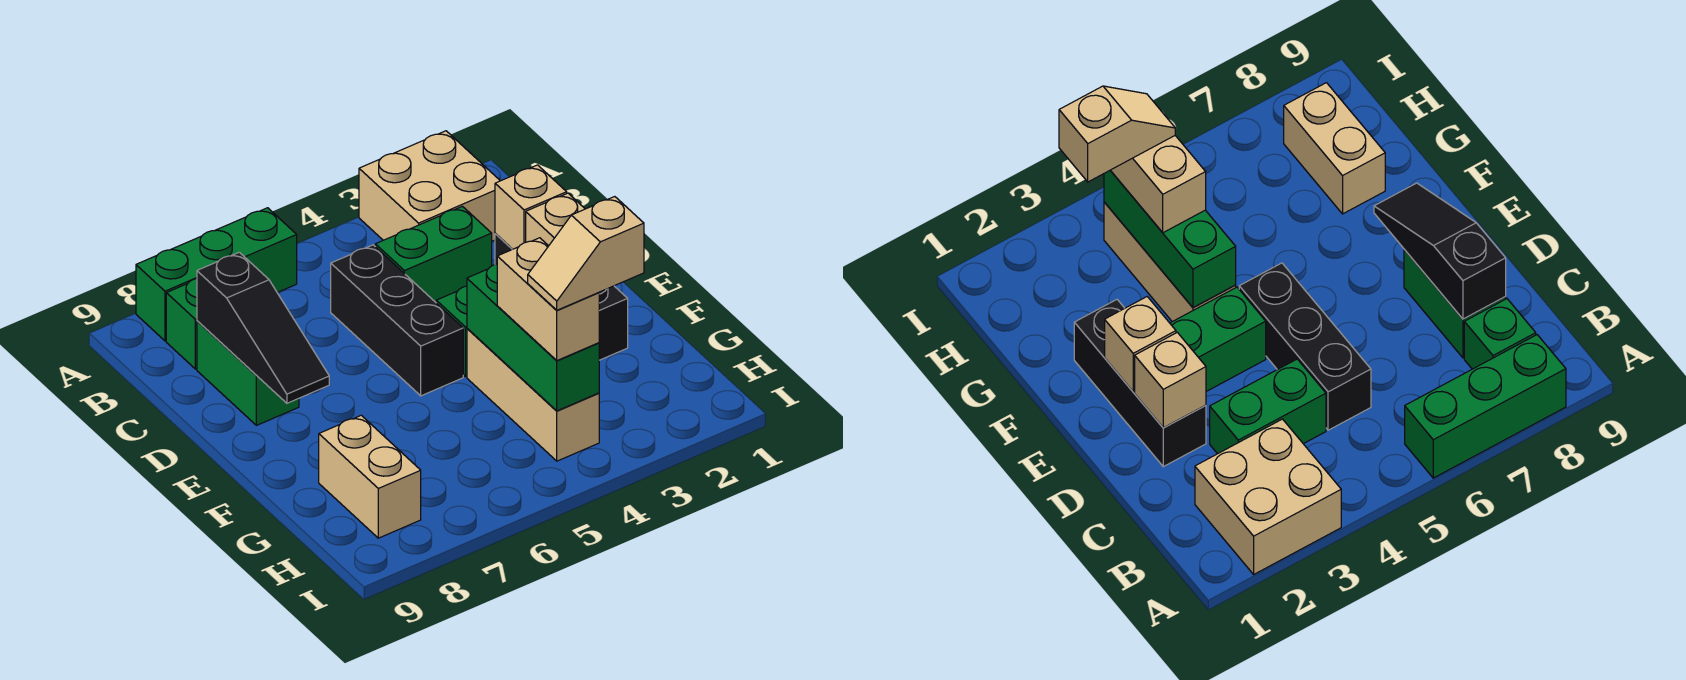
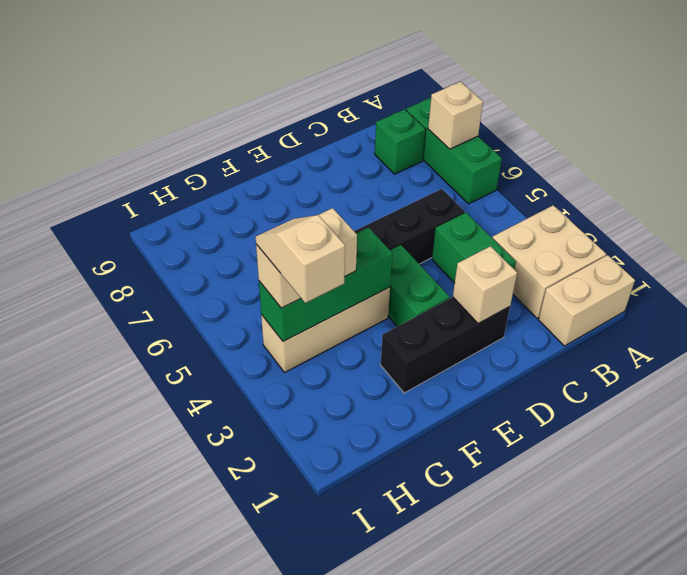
green 1x2 brick [197,321,299,425] -> none
black 1x3 slope [197,252,329,403] -> none
tan 1x1 brick [526,193,585,246] -> tan 1x1 brick moved to [428,82,483,149]
tan 1x2 brick [319,415,421,538] -> tan 1x2 brick moved to [539,255,635,346]

